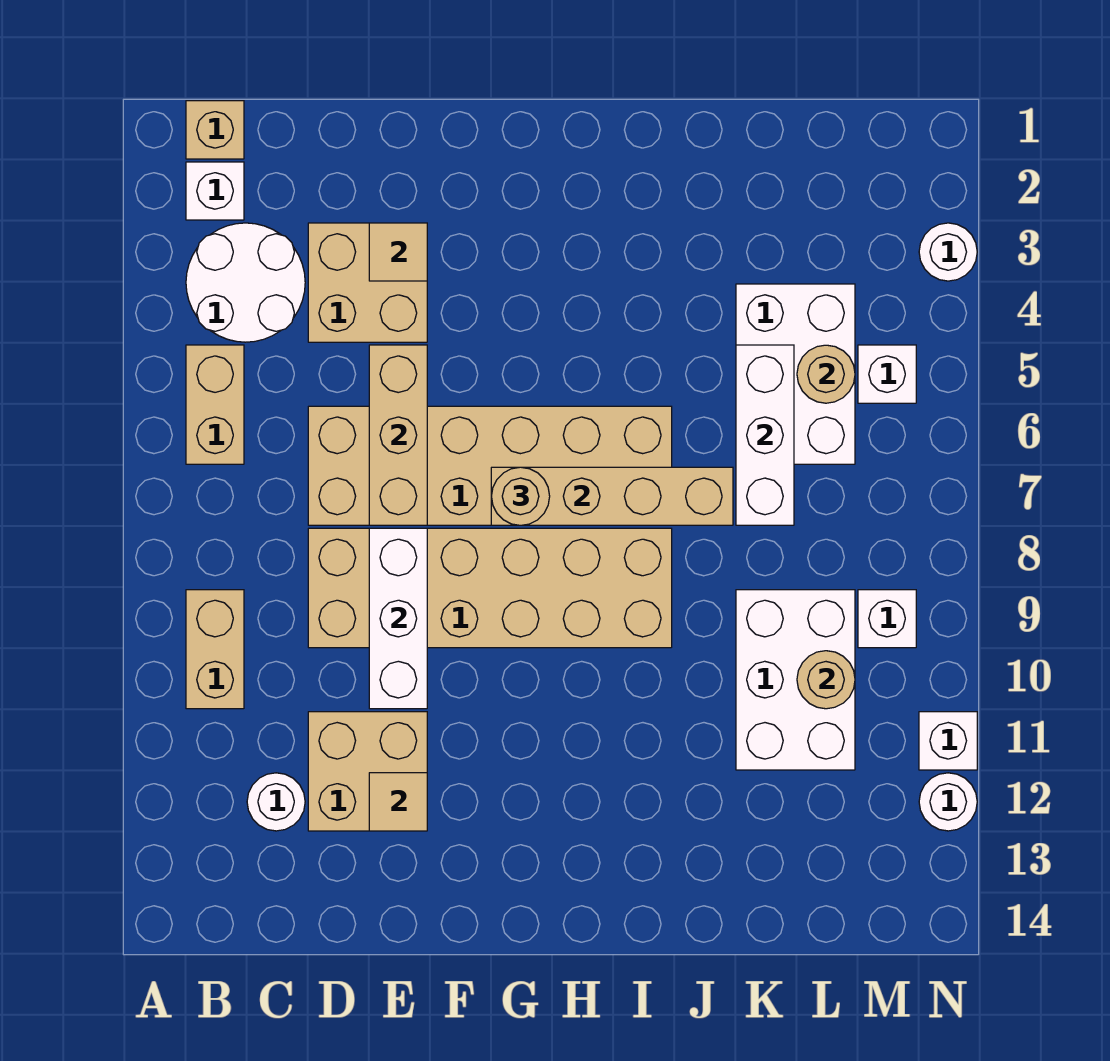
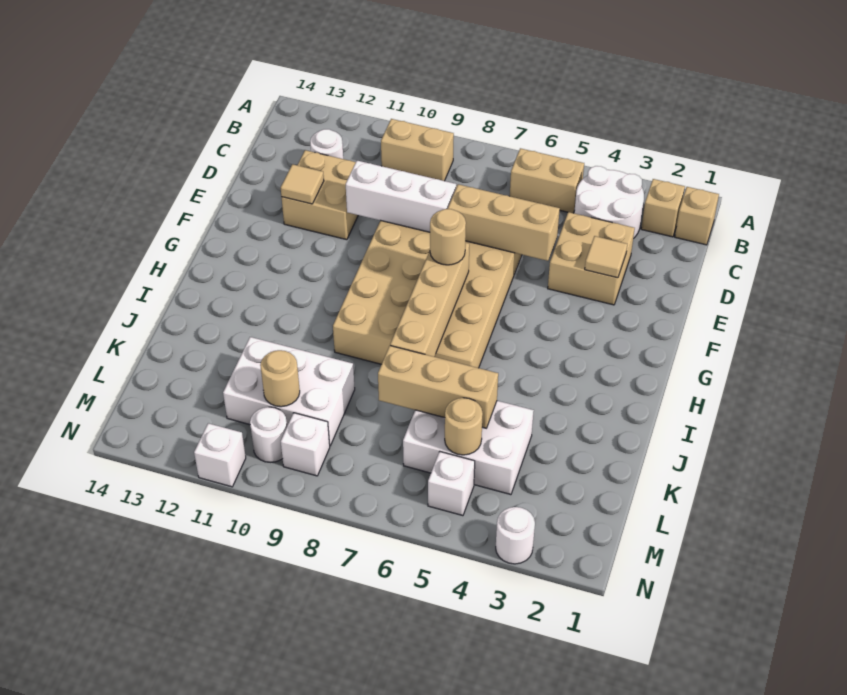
white 1x1 brick [186,162,244,220] -> tan 1x1 brick [641,179,685,237]
white 1x3 brick [736,345,794,525] -> tan 1x3 brick [378,346,498,428]
white 1x1 round brick [919,773,977,831] -> white 1x1 round brick moved to [250,407,287,462]

